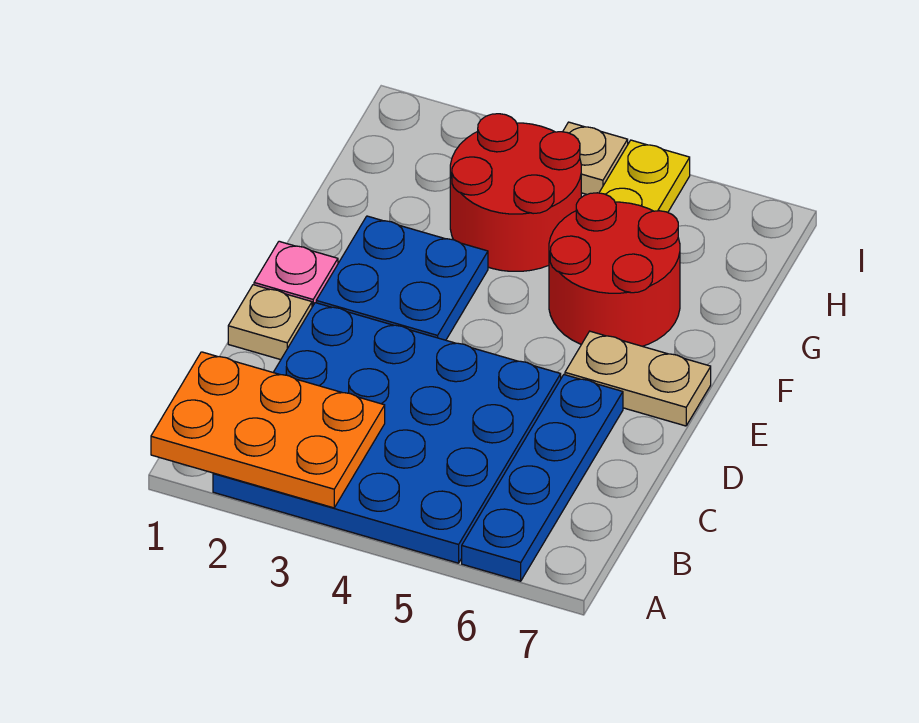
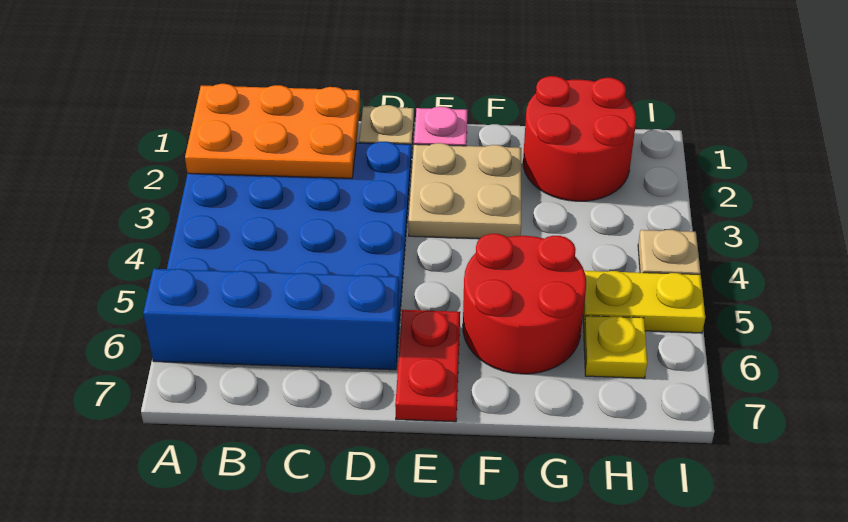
orange 2x3 plate [151,352,385,508] -> orange 2x3 plate turned to [185,84,360,178]
blue 1x4 plate [462,375,623,581] -> blue 1x4 brick [143,269,400,370]
blue 2x2 plate [316,216,488,340] -> tan 2x2 plate [408,143,521,239]
tan 1x2 plate [565,331,711,426] -> red 1x2 plate [395,310,460,422]
red 2x2 round brick [450,114,581,271] -> red 2x2 round brick moved to [523,76,636,201]
none -> yellow 1x1 plate [584,316,647,378]

